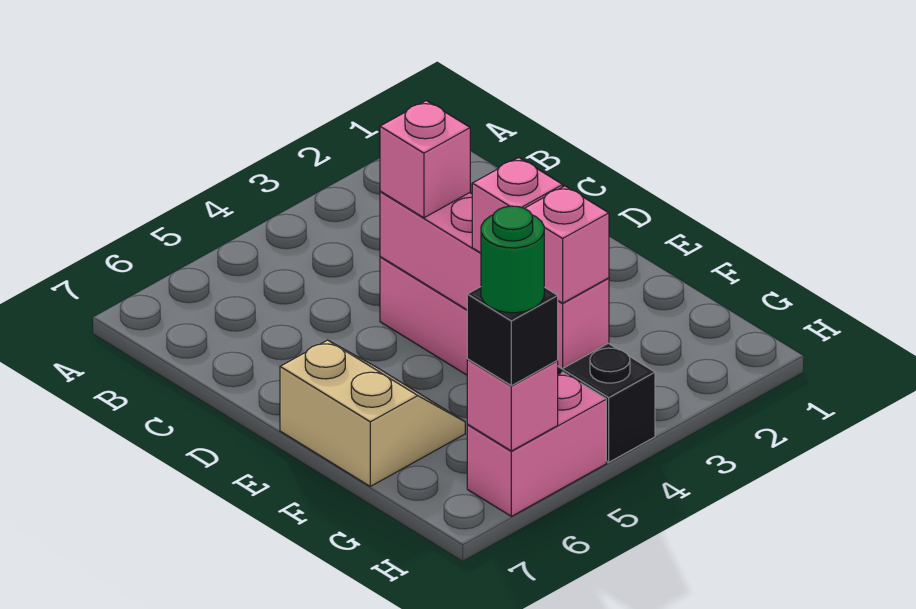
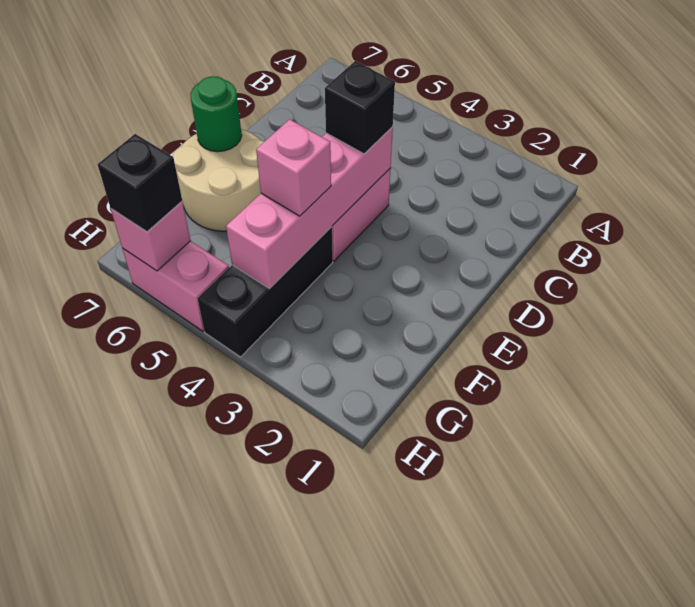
pink 1x1 brick [380,101,470,218] -> black 1x1 brick [325,61,395,154]
tan 2x2 slope [280,340,465,486] -> tan 2x2 round brick [173,129,264,231]
pink 1x1 brick [525,186,609,303] -> none
green 1x1 round brick [481,206,544,313] -> green 1x1 round brick moved to [190,76,242,152]

